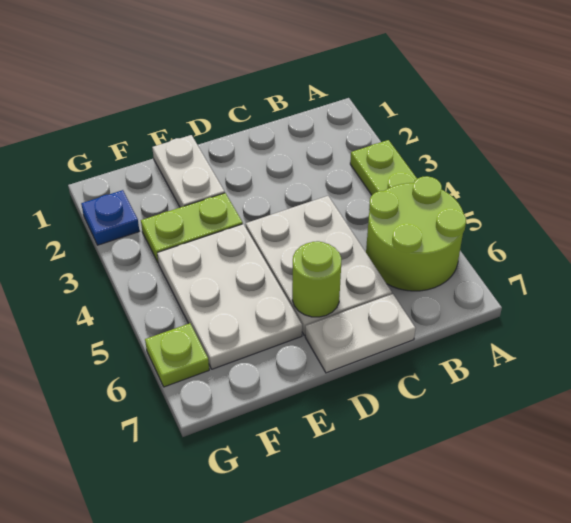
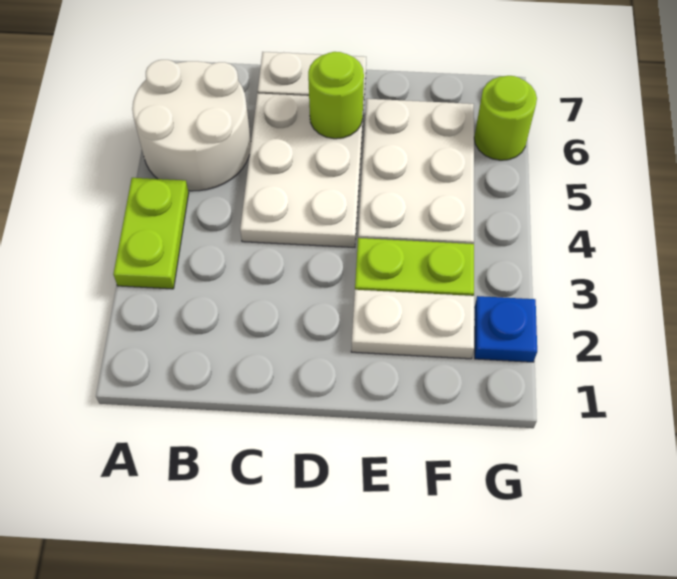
lime 2x2 round brick [366,176,466,291] -> white 2x2 round brick [132,60,251,191]
white 1x2 plate [152,135,225,207] -> white 1x2 plate turned to [351,290,474,359]
lime 1x1 plate [145,323,209,387] -> lime 1x1 round brick [474,76,537,160]

